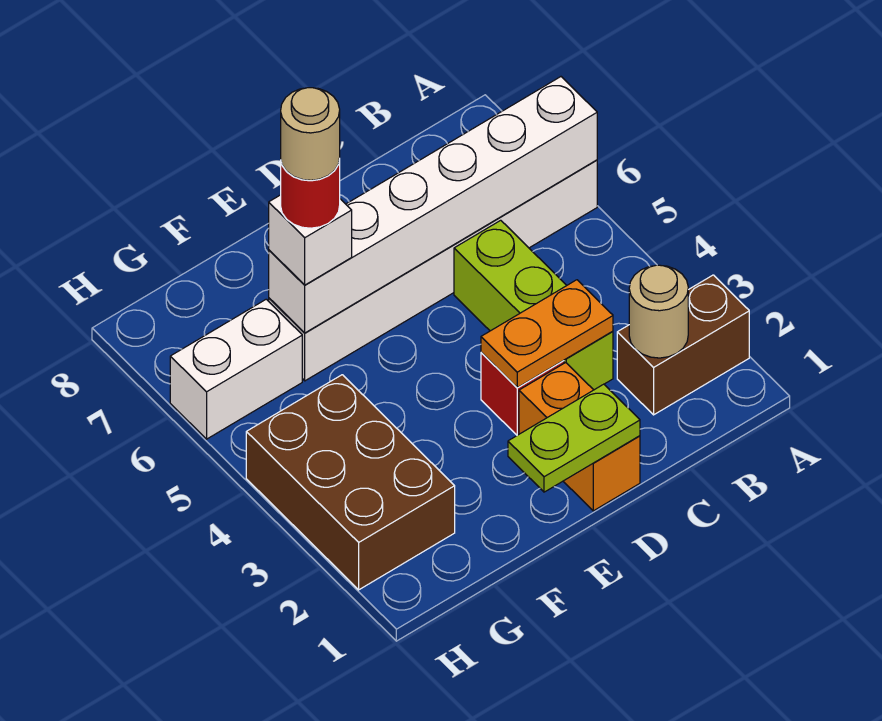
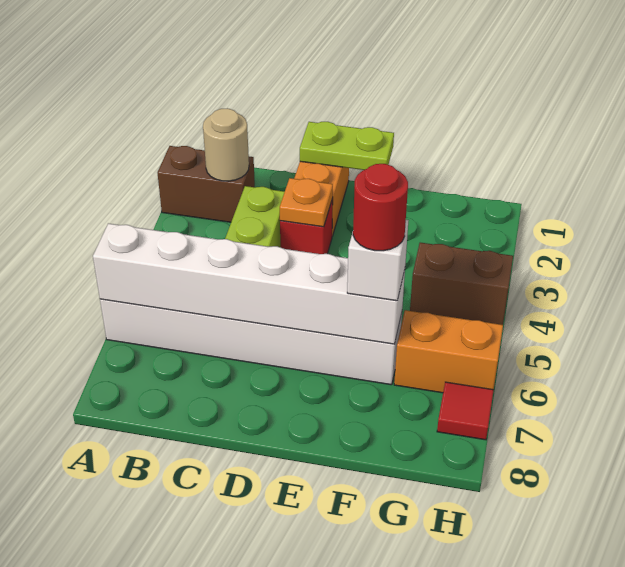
orange 1x2 plate [481,280,613,387] -> orange 1x1 plate [280,178,333,227]
tan 1x1 round brick [281,88,340,180] -> none
brown 2x3 brick [246,375,455,590] -> brown 1x2 brick [410,243,513,325]
white 1x2 brick [170,299,302,439] -> orange 1x2 brick [394,310,503,393]
none -> red 1x1 tile [437,382,494,440]

